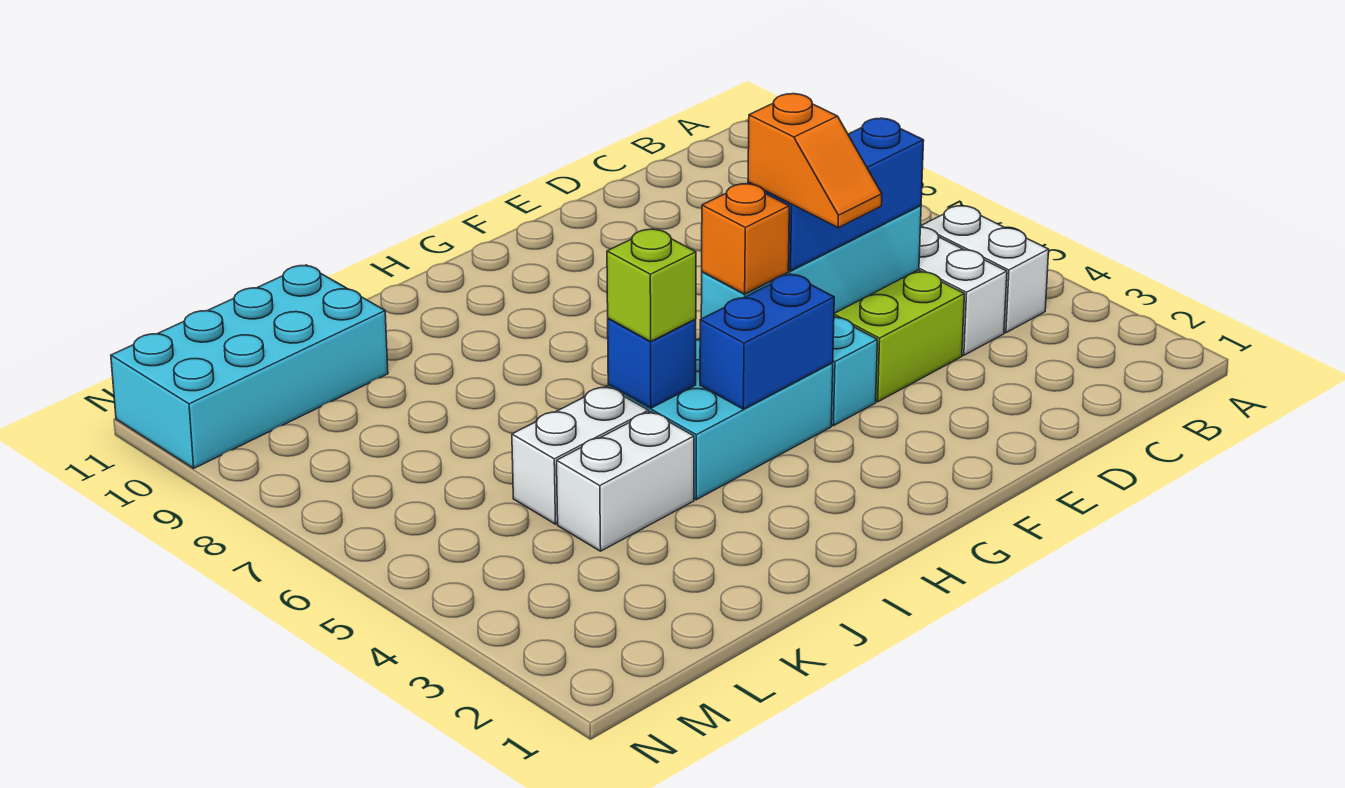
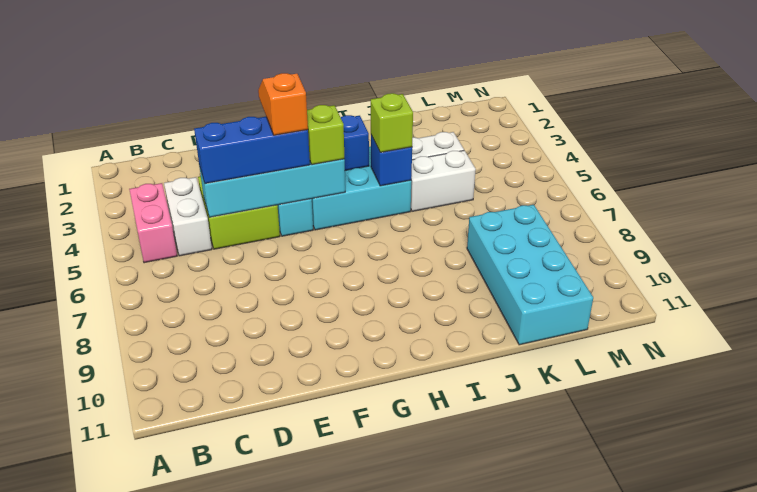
white 1x2 brick [921,206,1049,333] -> pink 1x2 brick [129,183,177,263]
orange 1x1 brick [702,184,789,294] -> lime 1x1 brick [307,105,344,165]
cyan 2x4 brick [111,265,388,468] -> cyan 2x4 brick turned to [467,205,593,345]

